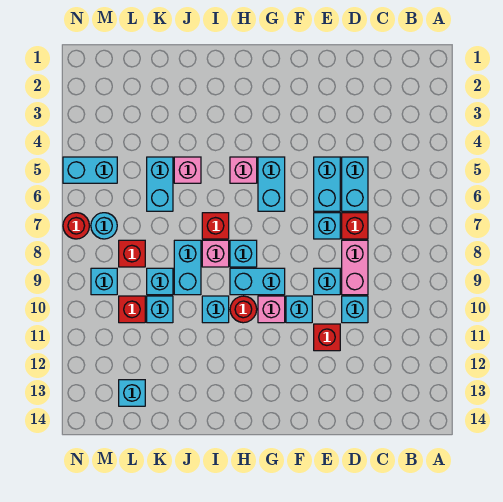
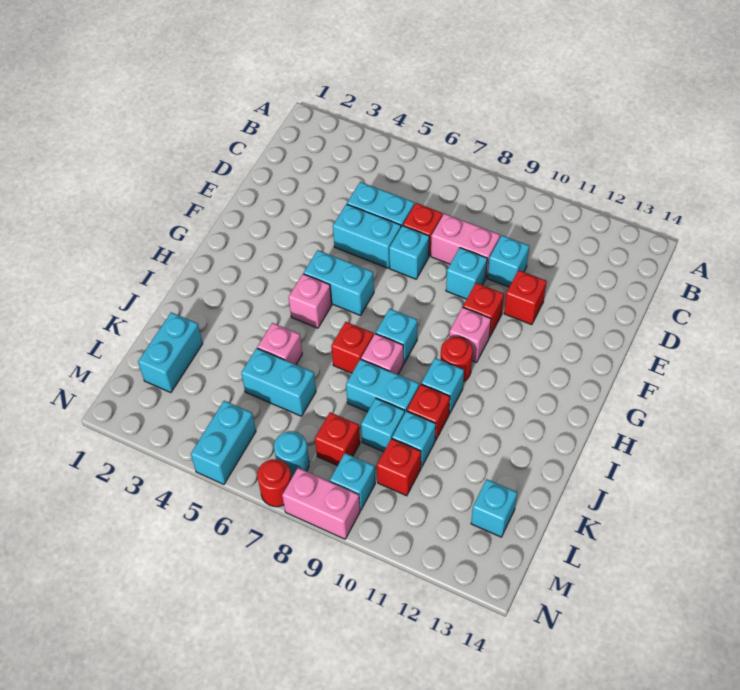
cyan 1x1 brick [286,296,312,323] -> red 1x1 brick [463,283,504,337]
cyan 1x2 brick [230,268,285,295] -> cyan 1x2 brick moved to [138,312,203,393]
none -> red 1x1 brick [407,384,450,441]
none -> pink 1x2 brick [282,468,360,539]

